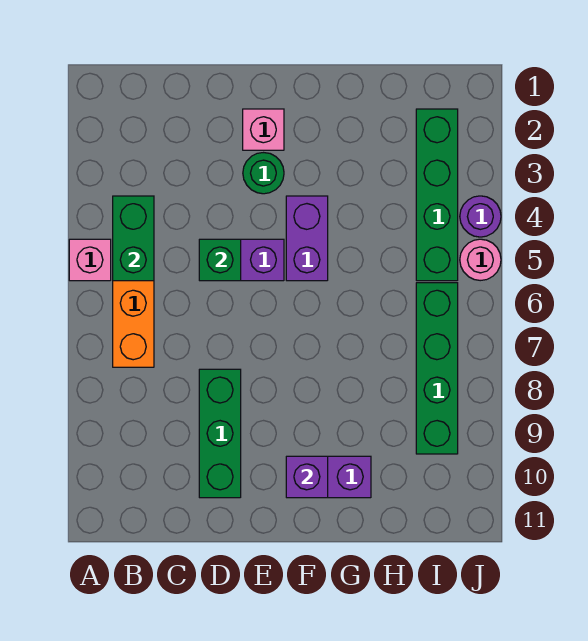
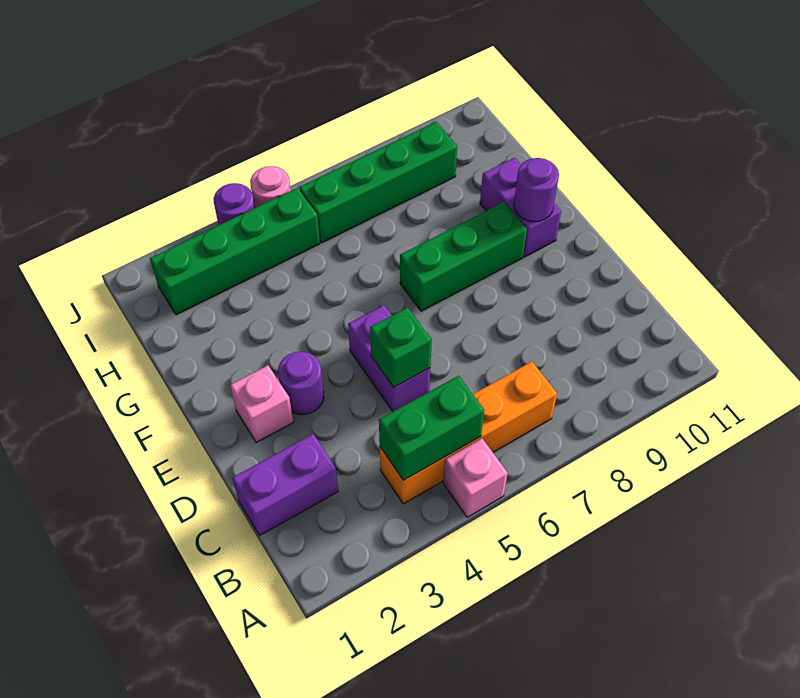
green 1x3 brick [199,369,241,498] -> green 1x3 brick moved to [400,202,527,311]
green 1x1 round brick [243,153,284,194] -> purple 1x1 round brick [278,352,324,415]
purple 1x2 brick [286,196,328,281] -> purple 1x2 brick moved to [233,434,338,535]
purple 1x1 brick [286,456,328,498] -> purple 1x1 round brick [514,158,559,222]

